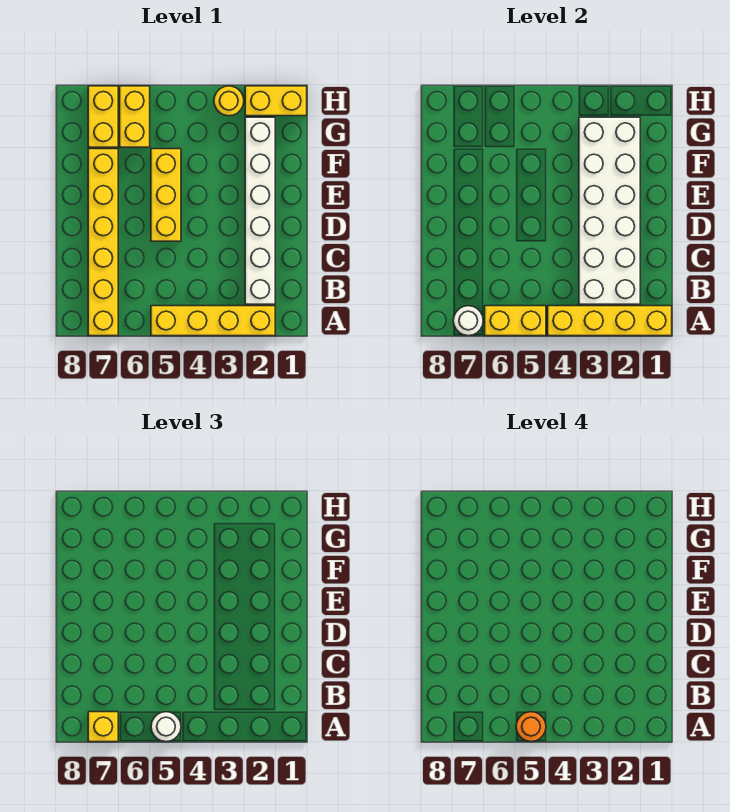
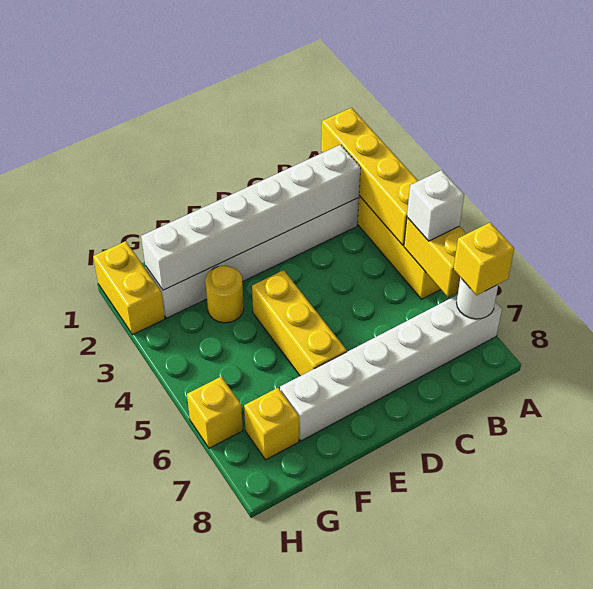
white 1x1 round brick [151,712,181,742] -> white 1x1 brick [407,170,464,241]
orange 1x1 round brick [516,712,546,742] -> none
yellow 1x6 brick [88,149,118,336] -> white 1x6 brick [280,295,502,441]
white 2x6 brick [579,117,640,304] -> white 1x6 brick [141,145,361,290]
yellow 1x3 brick [151,149,181,241] -> yellow 1x3 brick turned to [252,270,347,376]
yellow 1x2 brick [120,86,150,147] -> yellow 1x1 brick [187,377,243,448]
yellow 1x2 brick [88,86,118,147] -> yellow 1x1 brick [244,388,299,460]
yellow 1x1 round brick [214,86,244,116] -> yellow 1x1 round brick moved to [205,266,244,323]

